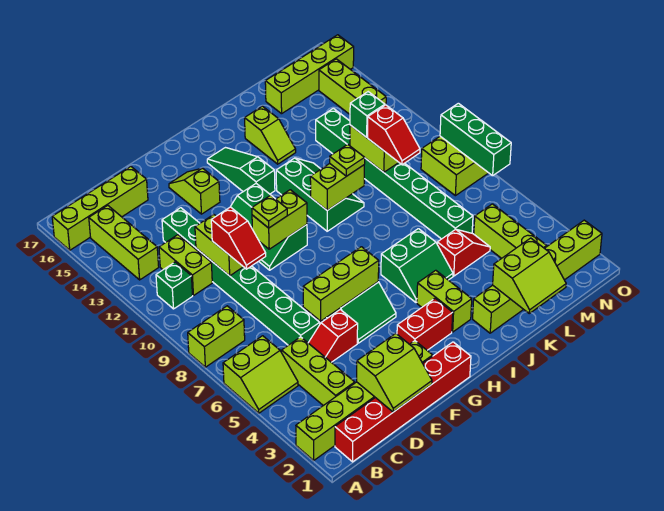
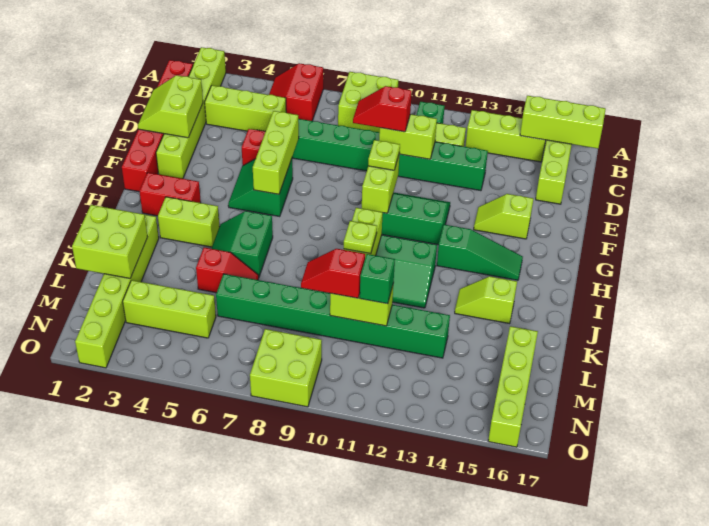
lime 2x2 slope [223,336,298,413] -> red 2x2 slope [269,63,323,121]
lime 1x2 brick [188,306,245,367] -> lime 2x2 brick [338,72,398,132]
lime 1x2 slope [169,168,220,214] -> lime 1x2 slope turned to [474,194,533,239]
red 1x2 brick [397,299,453,350] -> red 1x2 brick turned to [140,173,201,216]
lime 2x2 slope [493,238,566,313] -> lime 2x2 brick [72,205,147,278]
red 1x2 slope [437,229,490,276] -> red 1x2 slope turned to [196,248,259,293]
lime 1x3 brick [319,59,386,114] -> lime 1x3 brick moved to [520,96,606,149]
green 1x3 brick [440,103,511,176] -> none

